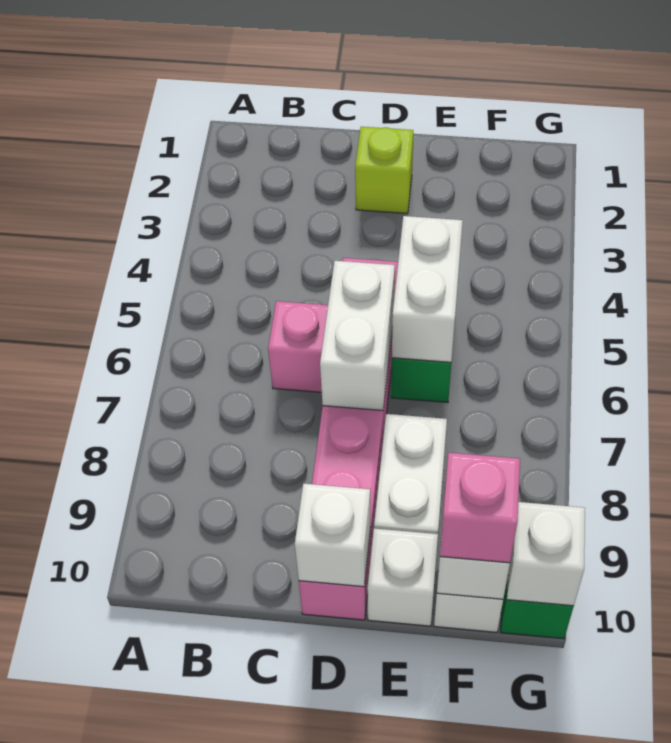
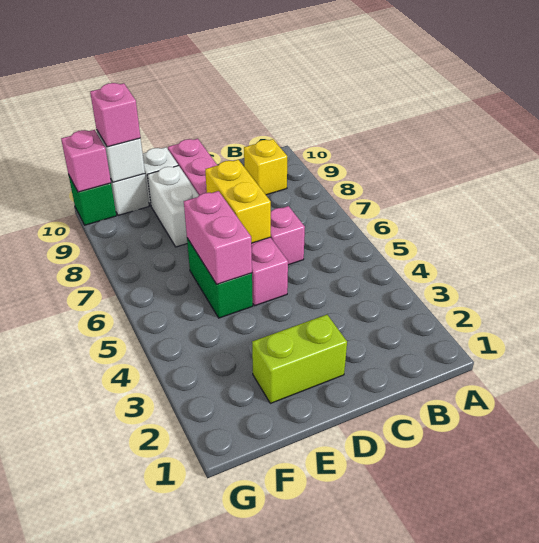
none -> yellow 1x1 brick [244,139,287,195]
lime 1x1 brick [355,127,413,214] -> lime 1x2 brick [252,315,347,403]
white 1x2 brick [320,261,395,411] -> yellow 1x2 brick [205,160,271,243]
white 1x1 brick [295,484,371,587] -> none
white 1x2 brick [392,216,463,362] -> pink 1x2 brick [184,191,252,284]
white 1x1 brick [507,502,585,606] -> pink 1x1 brick [61,130,111,192]

